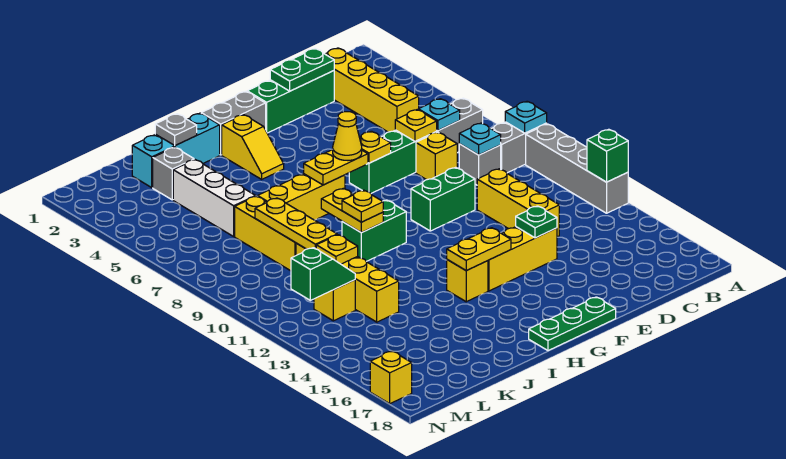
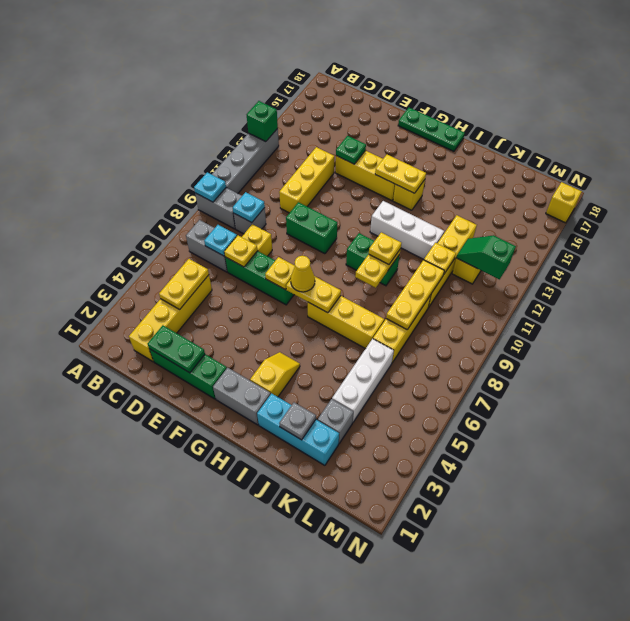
none -> yellow 1x2 plate [159,259,209,310]
none -> white 1x3 brick [370,201,444,259]

